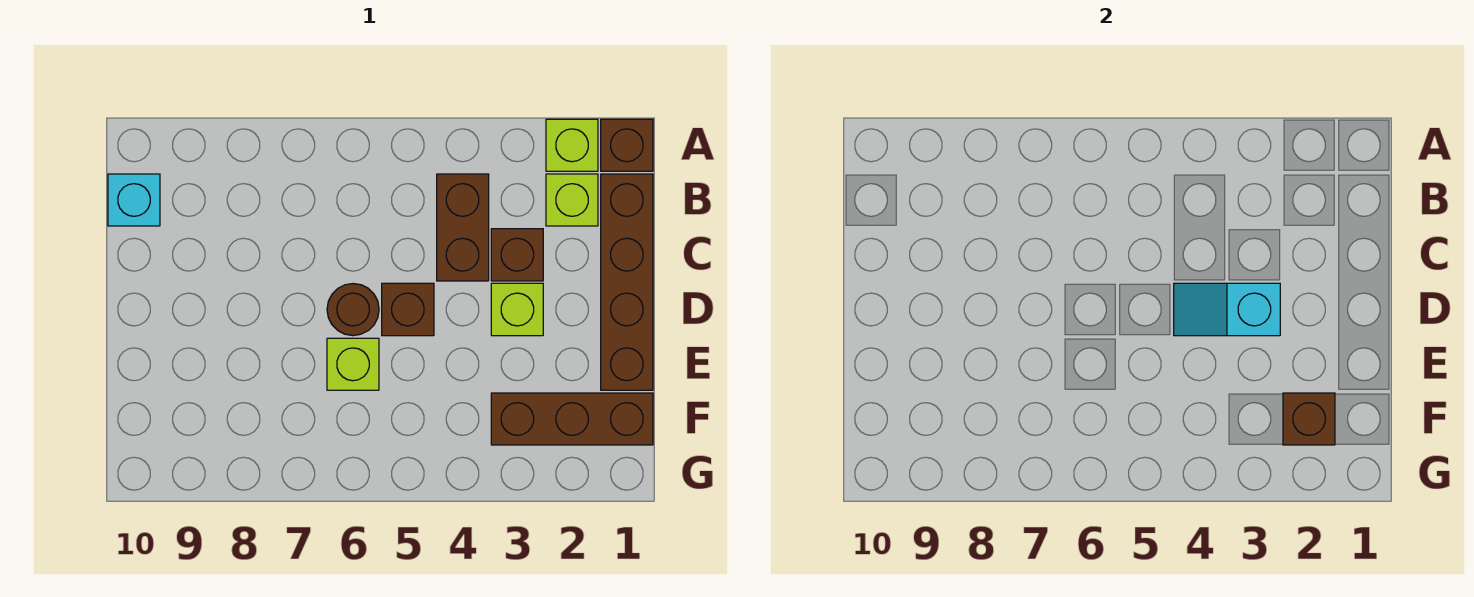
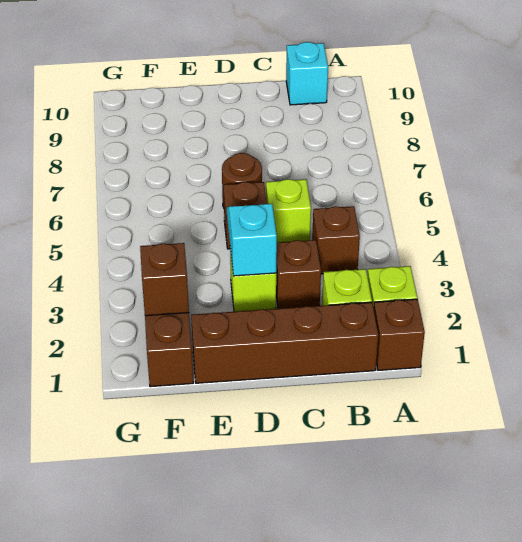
brown 1x2 brick [437,174,489,281] -> brown 1x1 brick [312,206,360,274]
lime 1x1 brick [327,338,379,390] -> lime 1x1 brick moved to [266,179,311,242]

